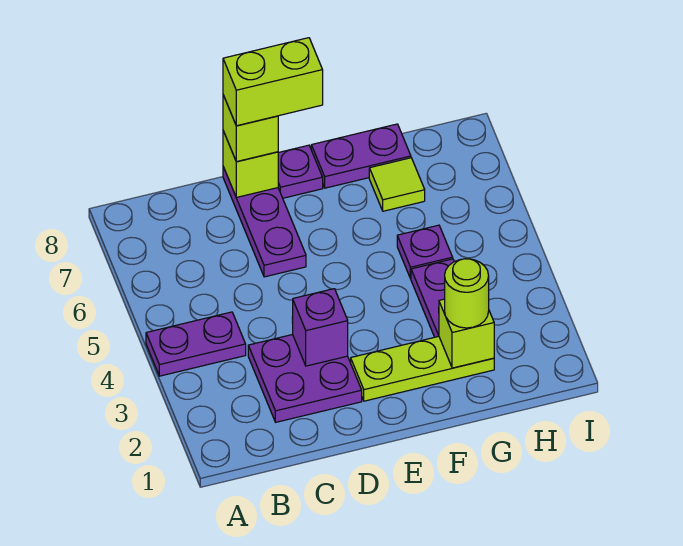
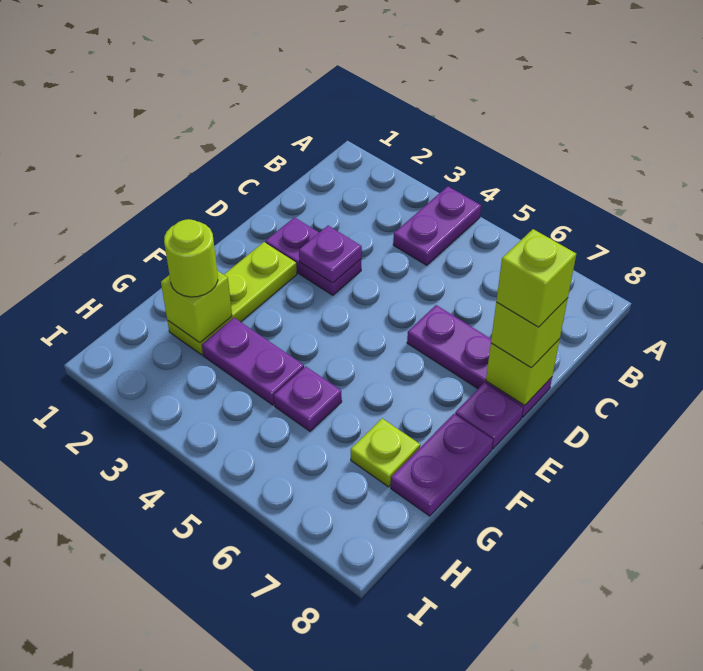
purple 2x2 plate [248,334,362,422] -> purple 1x2 plate [265,217,361,295]
purple 1x1 brick [292,289,348,366] -> purple 1x1 plate [299,226,362,283]
lime 1x2 brick [223,38,323,126] -> lime 1x1 brick [496,229,576,327]
lime 1x1 tile [369,158,425,211] -> lime 1x1 plate [351,418,420,487]

